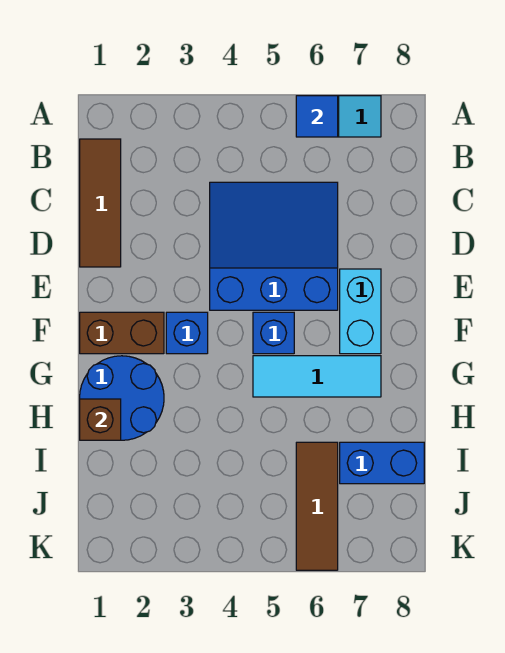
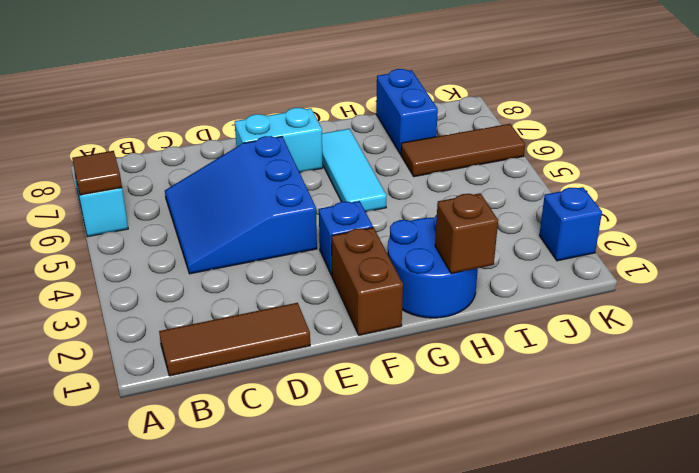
blue 1x1 tile [296,96,338,137] -> brown 1x1 tile [72,151,122,195]
blue 1x1 brick [253,312,294,354] -> blue 1x1 brick moved to [539,187,602,261]

